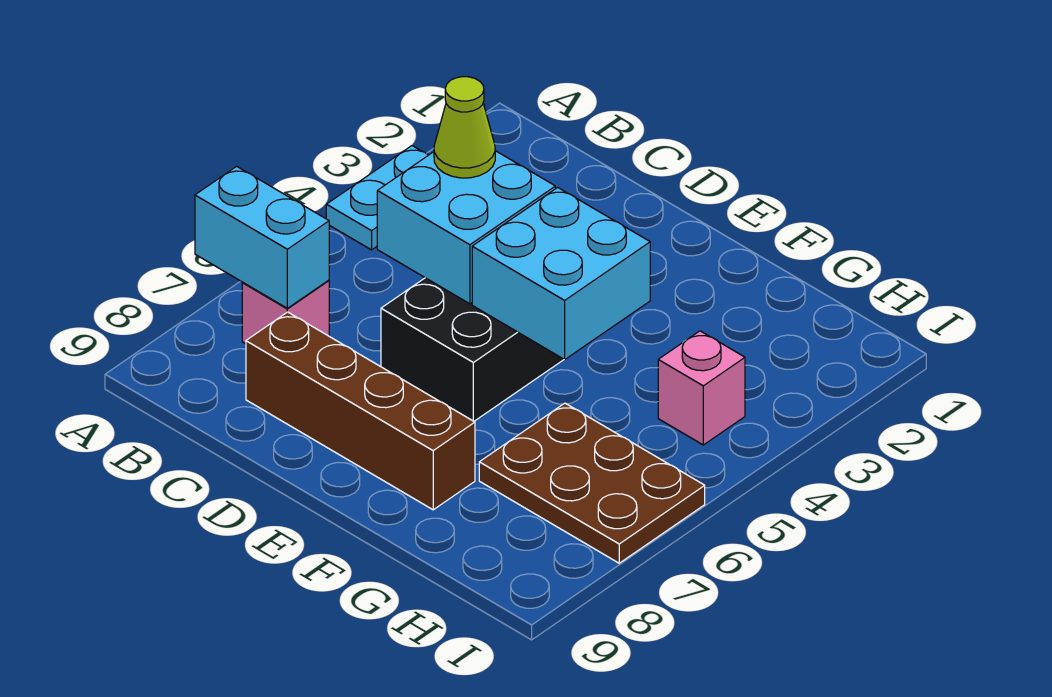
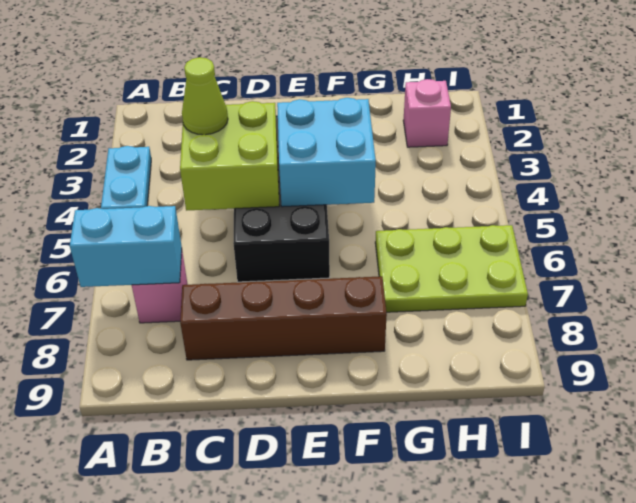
cyan 2x2 brick [377,151,555,304] -> lime 2x2 brick [180,101,279,211]
brown 2x3 plate [479,403,705,563] -> lime 2x3 plate [375,225,528,312]
pink 1x1 brick [658,331,745,445] -> pink 1x1 brick moved to [403,79,451,147]

